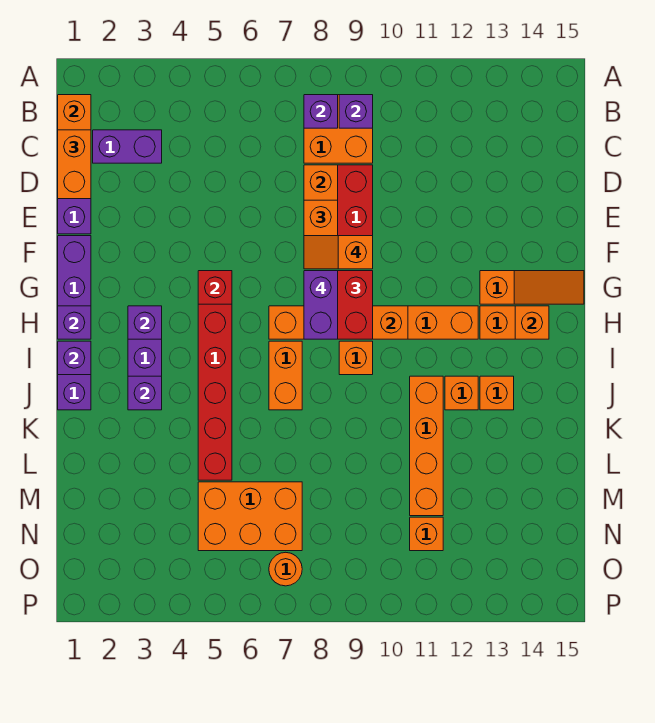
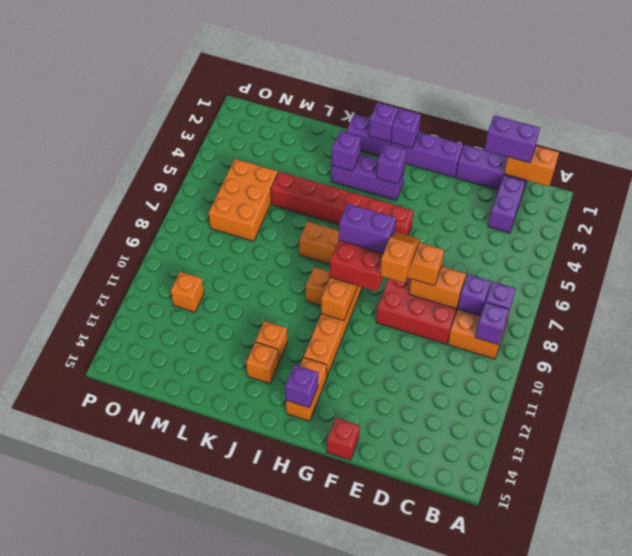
orange 1x2 brick [58,130,91,199] -> purple 1x2 brick [484,115,540,163]
none -> purple 1x1 brick [458,274,491,316]
red 1x1 brick [198,271,232,304] -> red 1x1 brick moved to [327,418,359,460]
orange 1x3 slope [480,271,584,304] -> none
orange 1x1 brick [515,306,549,339] -> purple 1x1 brick [285,365,318,408]
orange 1x4 brick [410,376,443,516] -> none
orange 1x1 round brick [269,552,302,586] -> none

